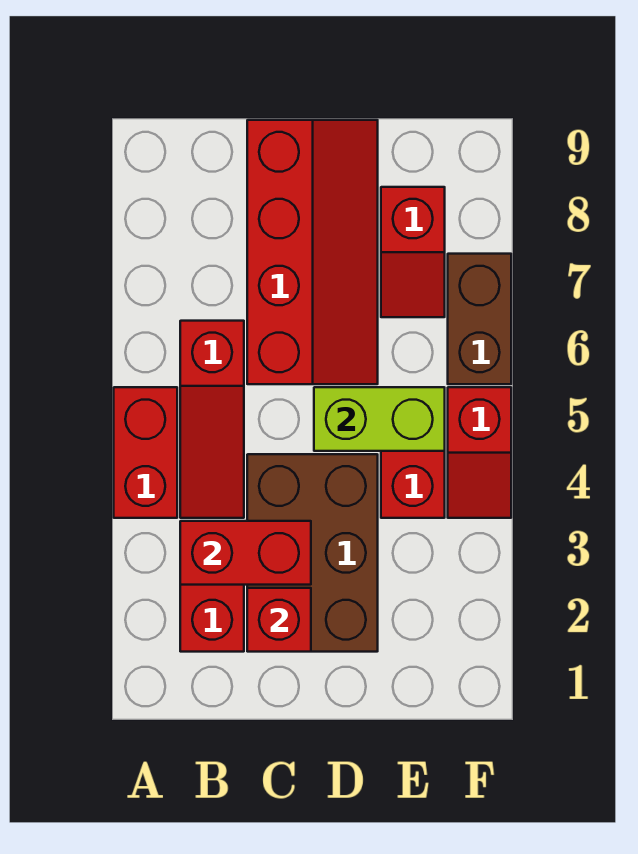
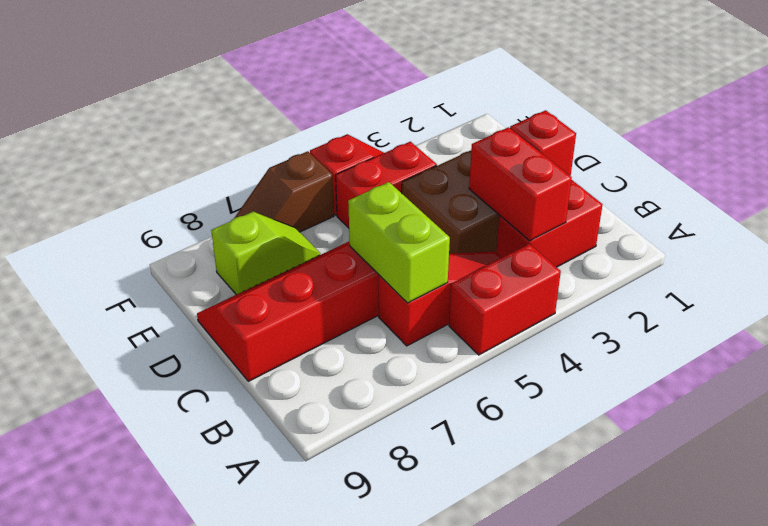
lime 1x2 brick [314,387,445,451] -> lime 1x2 brick moved to [348,182,450,303]
red 1x2 slope [381,187,445,317] -> lime 1x2 slope [211,212,320,295]
brown 1x2 brick [448,254,511,384] -> brown 1x2 slope [235,151,334,232]

